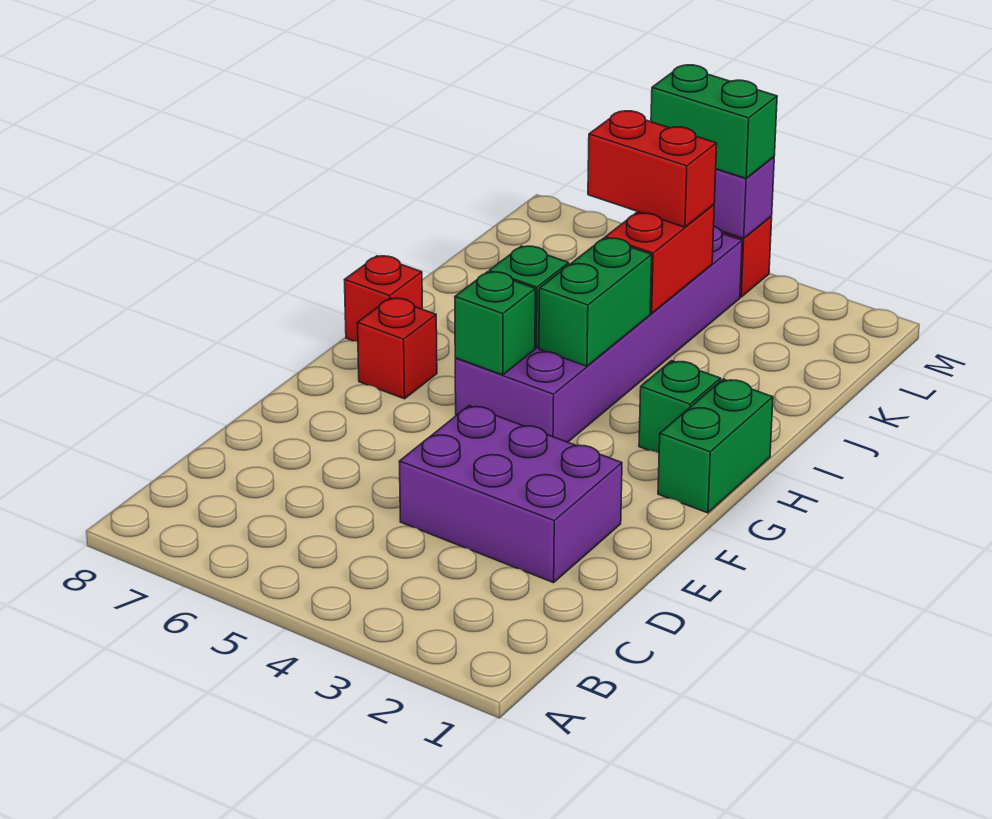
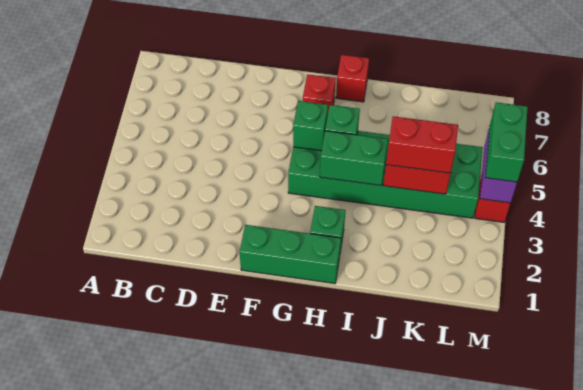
purple 2x3 brick [399,406,622,583] -> none
green 1x2 brick [658,379,773,513] -> green 1x3 brick [240,225,341,284]
purple 2x6 brick [455,226,742,442] -> green 2x6 brick [288,131,483,218]
red 1x2 brick [588,111,717,227] -> red 1x2 brick turned to [386,116,458,173]

